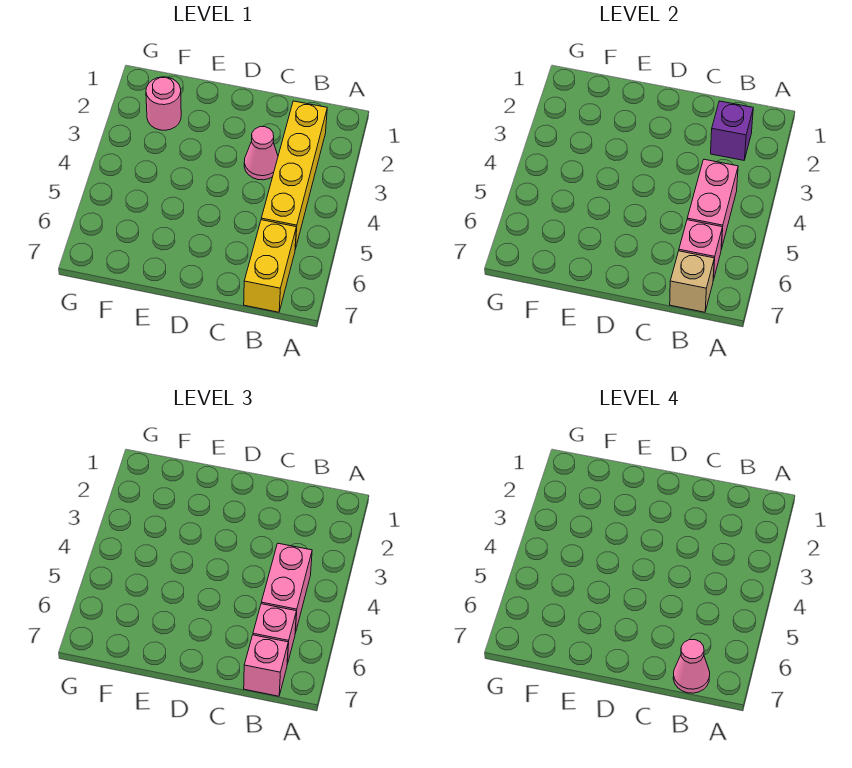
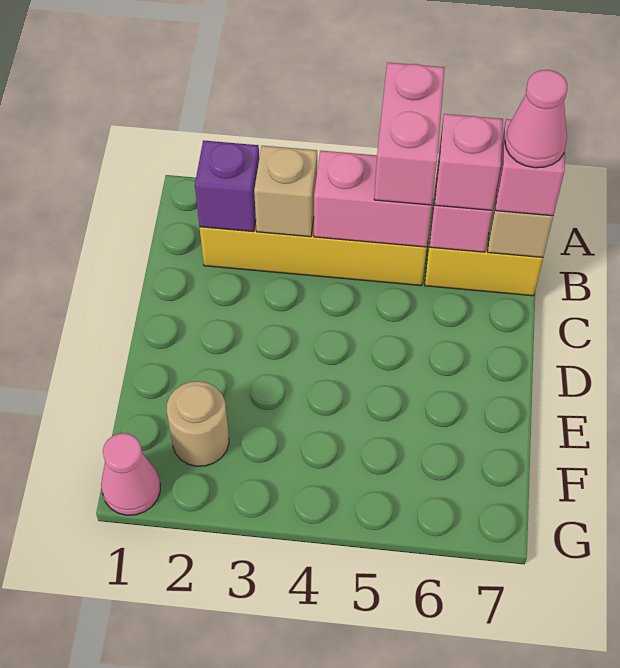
none -> tan 1x1 brick [254,146,317,237]
pink 1x2 brick [261,543,312,632] -> pink 1x2 brick turned to [374,63,445,205]
pink 1x1 cone [244,127,278,180] -> pink 1x1 cone moved to [101,433,160,515]
pink 1x1 round brick [146,77,181,130] -> tan 1x1 round brick [167,381,229,466]

